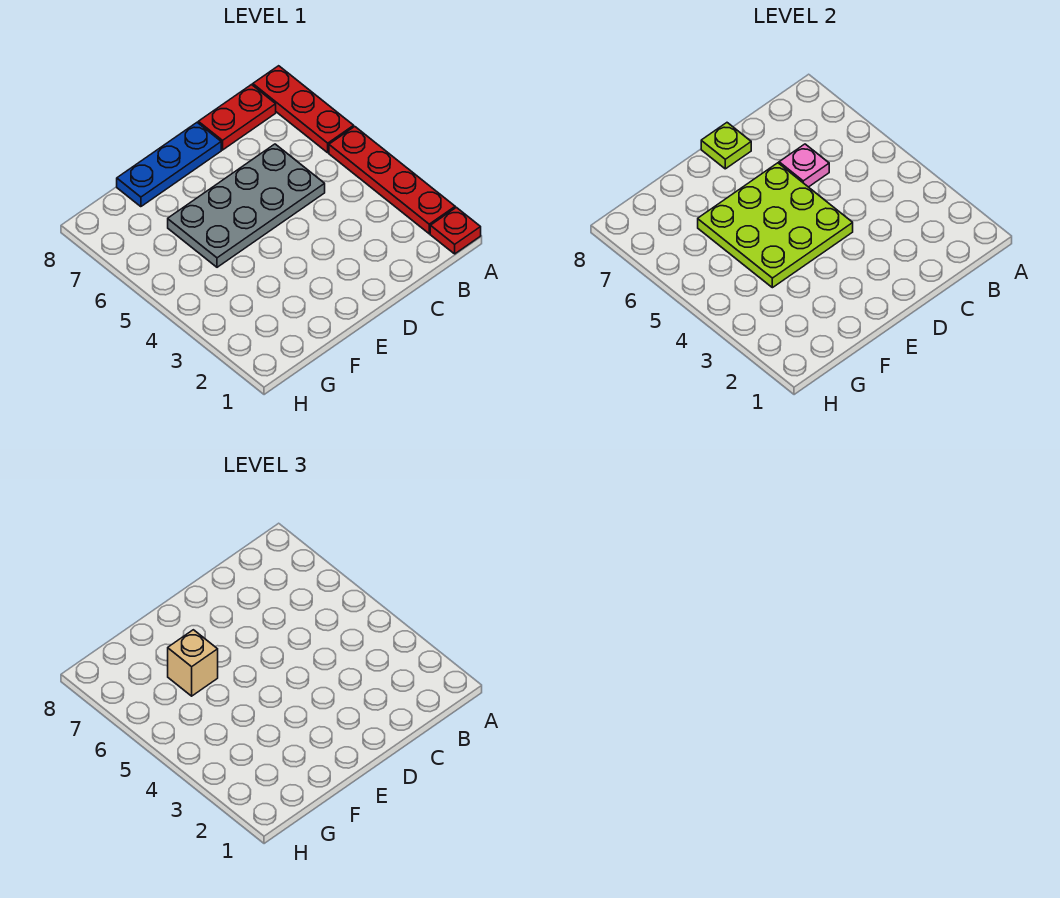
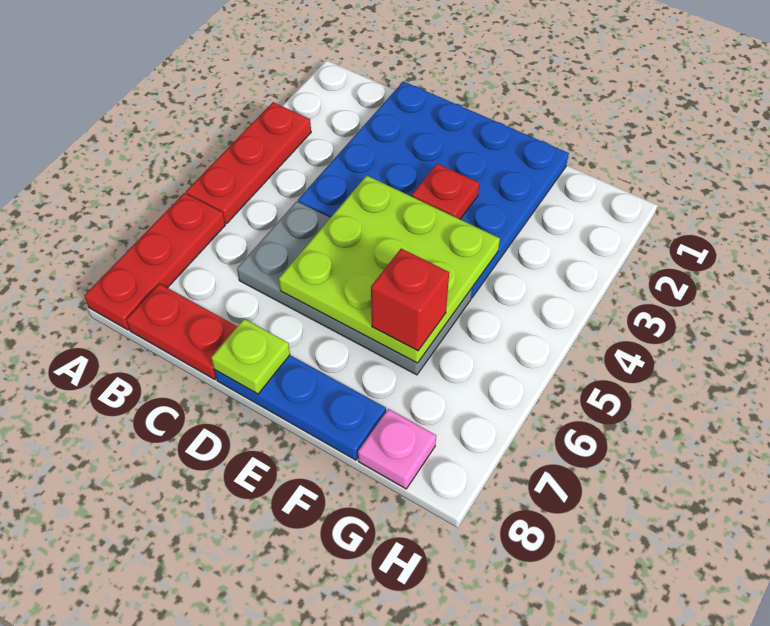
red 1x1 plate [430,207,481,254] -> red 1x1 plate moved to [412,164,479,219]
red 1x4 plate [329,127,455,234] -> red 1x3 plate [186,102,311,223]
none -> blue 4x4 plate [298,81,569,298]
pink 1x1 plate [779,144,829,187] -> pink 1x1 plate moved to [358,409,436,489]
tan 1x1 brick [168,630,218,696] -> red 1x1 brick [371,249,449,351]

